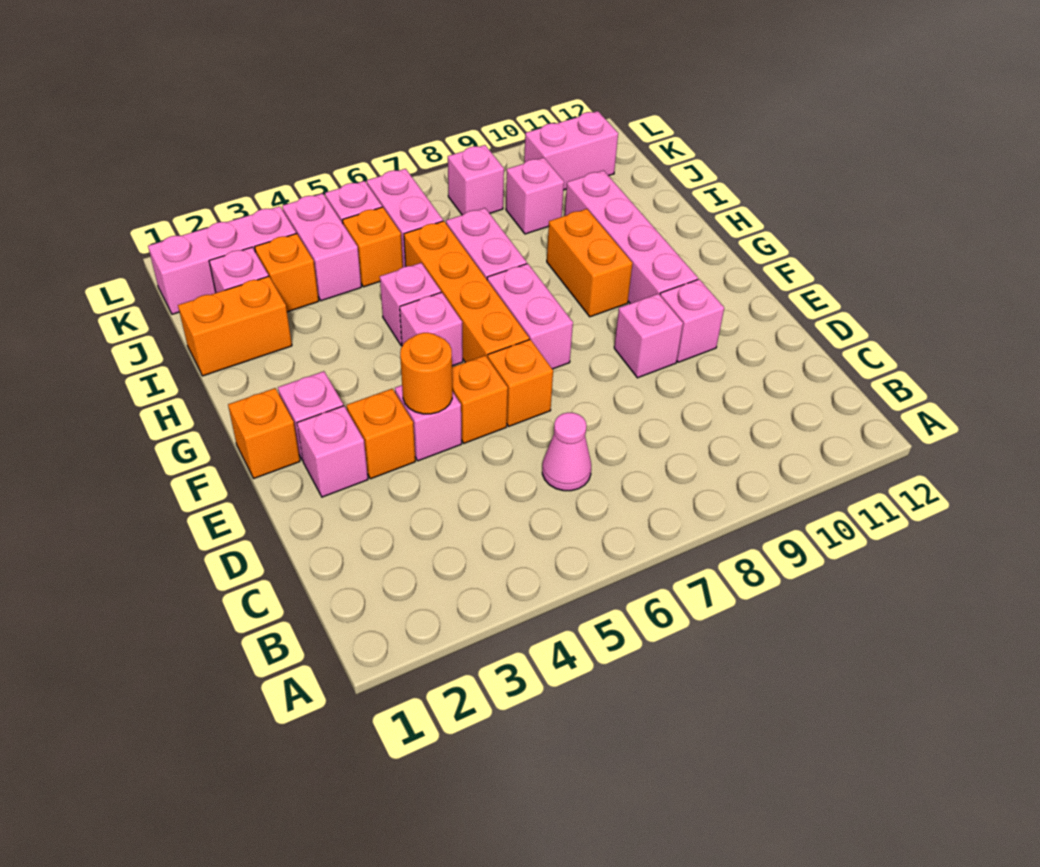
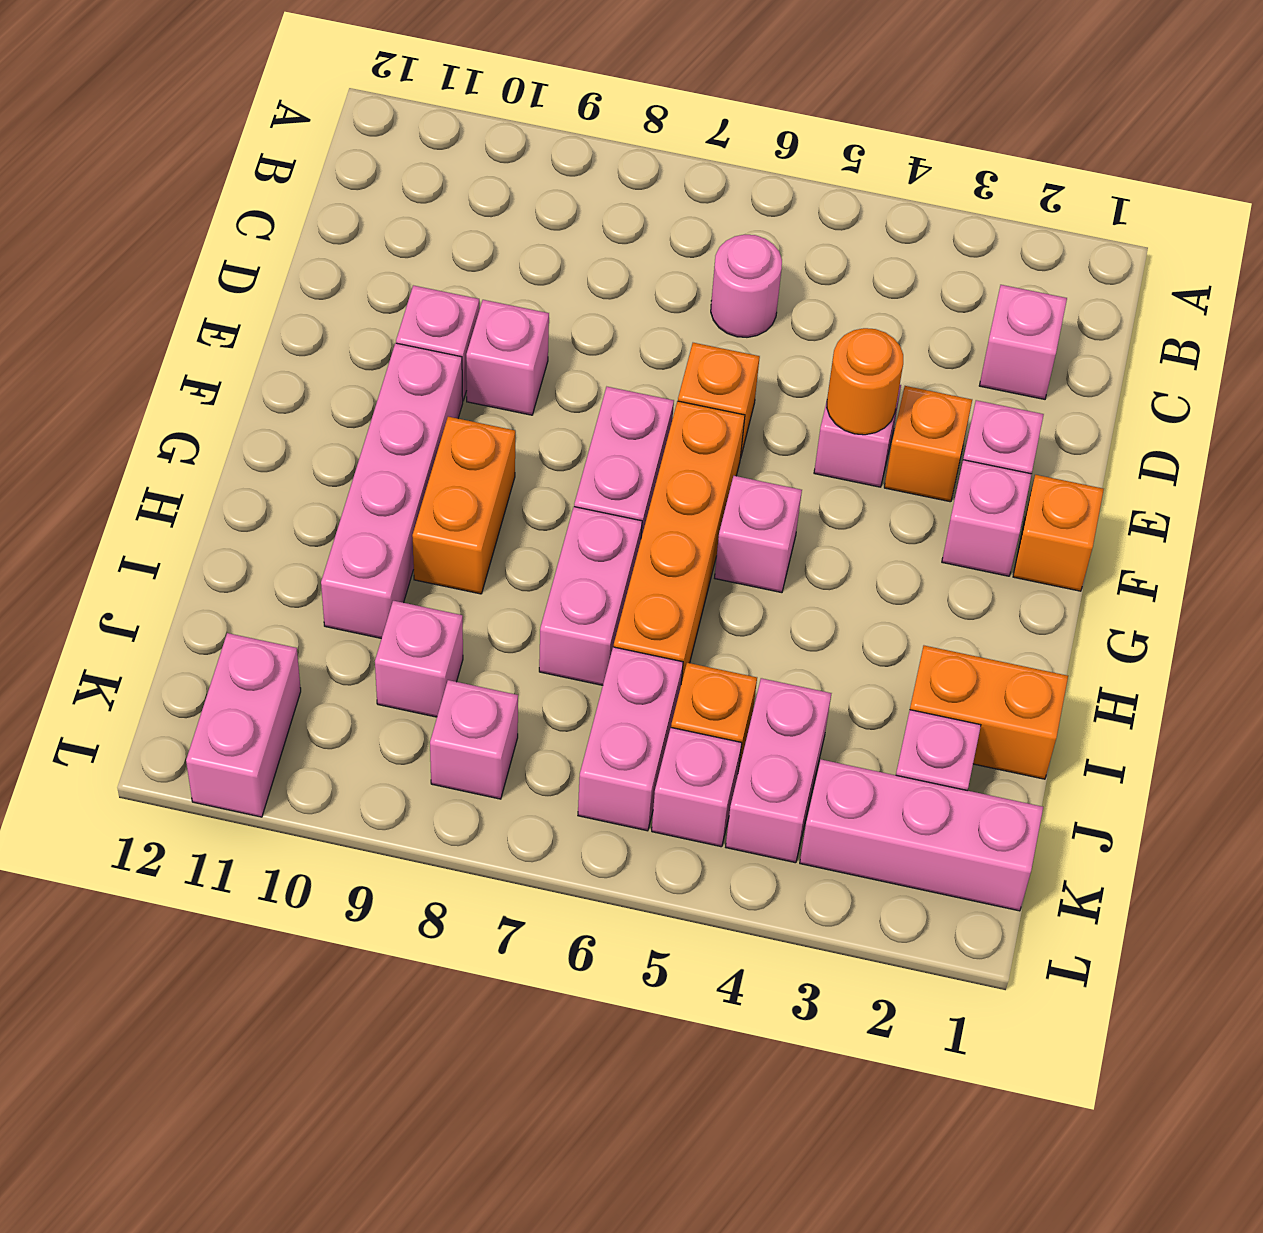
pink 1x1 cone [542,412,591,491] -> pink 1x1 round brick [711,235,782,337]
orange 1x1 brick [452,355,508,443] -> none
pink 1x1 brick [380,263,441,346] -> pink 1x1 brick moved to [979,285,1067,399]
orange 1x1 brick [255,233,319,312] -> none
pink 1x2 brick [524,111,618,190] -> pink 1x2 brick turned to [186,633,301,817]

